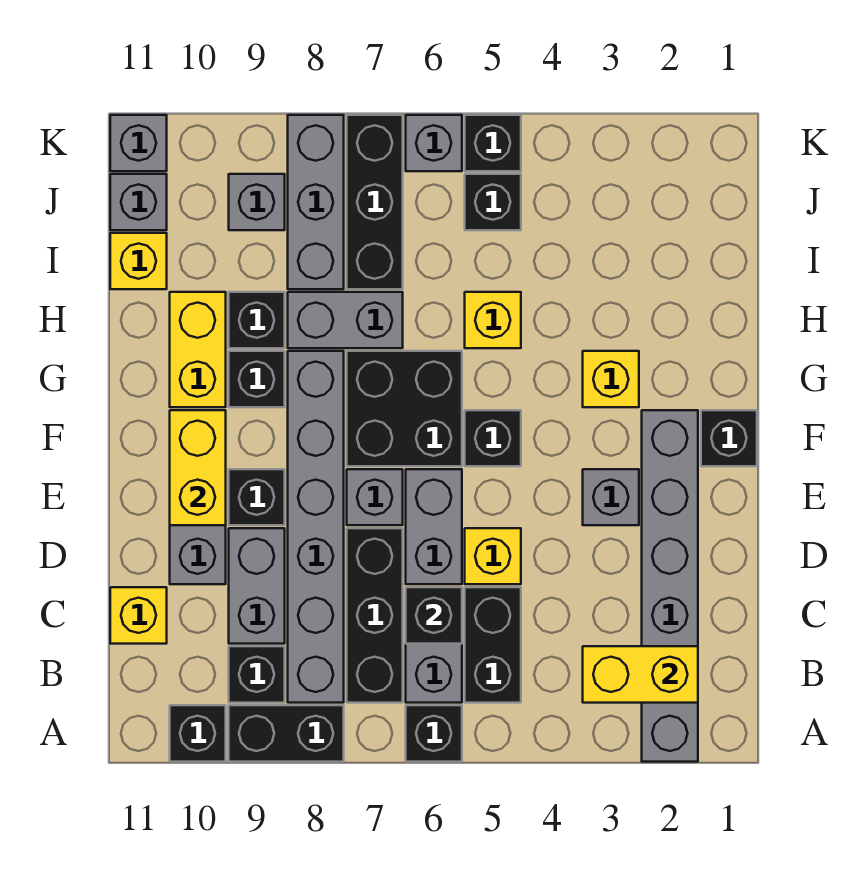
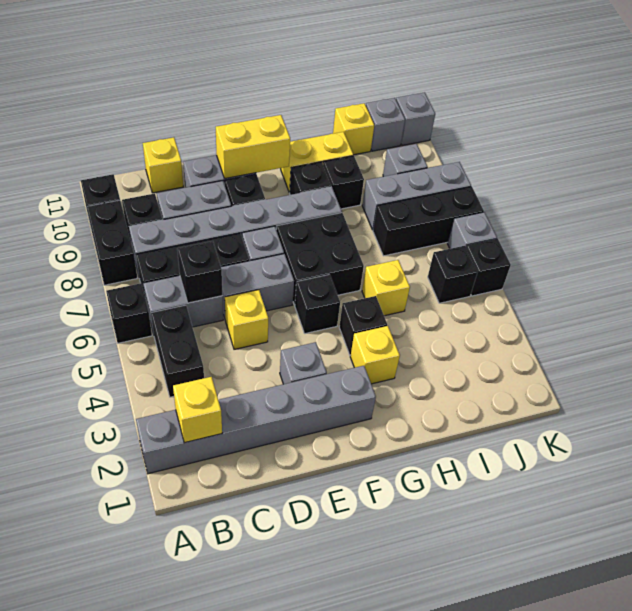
yellow 1x2 brick [583,646,698,703] -> yellow 1x1 brick [173,377,222,443]
black 1x2 brick [465,587,521,703] -> black 1x2 brick turned to [151,305,204,397]
black 1x1 brick [701,410,757,466] -> black 1x1 brick moved to [339,296,387,355]
grey 1x2 brick [288,292,403,348] -> none

